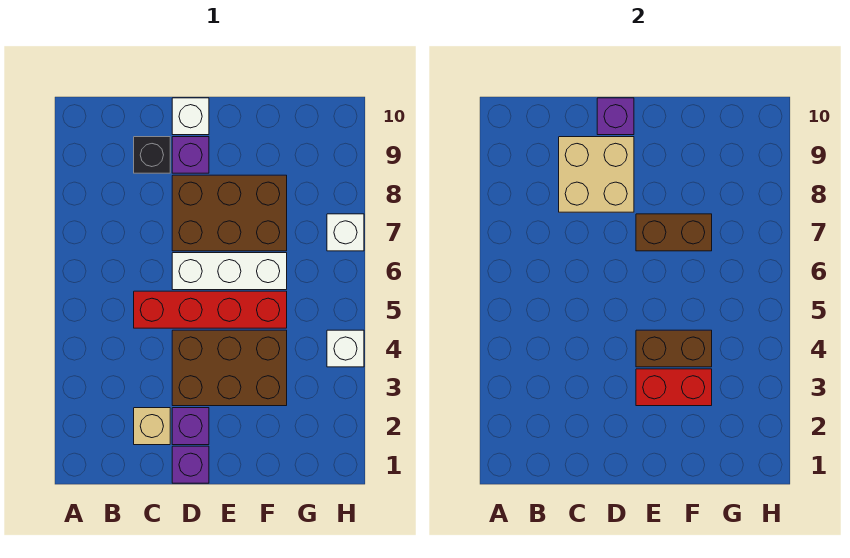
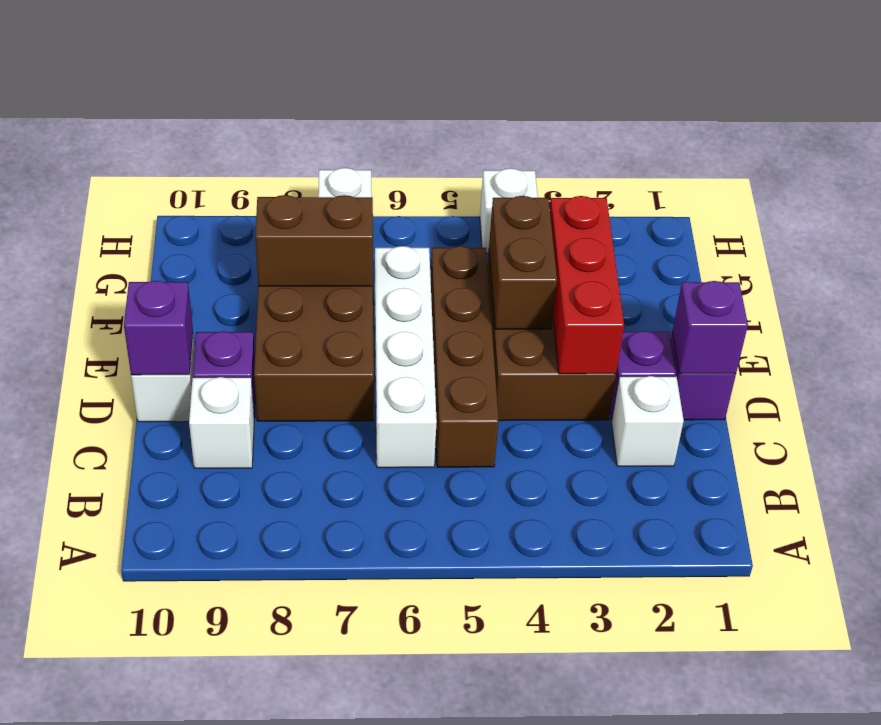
tan 1x1 brick [134,408,170,445] -> white 1x1 brick [612,376,684,466]
red 1x4 brick [134,291,287,328] -> brown 1x4 brick [431,246,499,467]
tan 2x2 brick [559,137,634,212] -> none
black 1x1 brick [134,137,170,173] -> white 1x1 brick [189,377,254,468]
none -> purple 1x1 brick [672,281,748,374]
white 1x3 brick [172,253,287,290] -> white 1x4 brick [374,246,437,468]
red 1x2 brick [636,369,712,406] -> red 1x3 brick [550,196,624,374]
brown 1x2 brick [636,214,712,251] -> brown 1x2 brick turned to [255,195,373,286]

